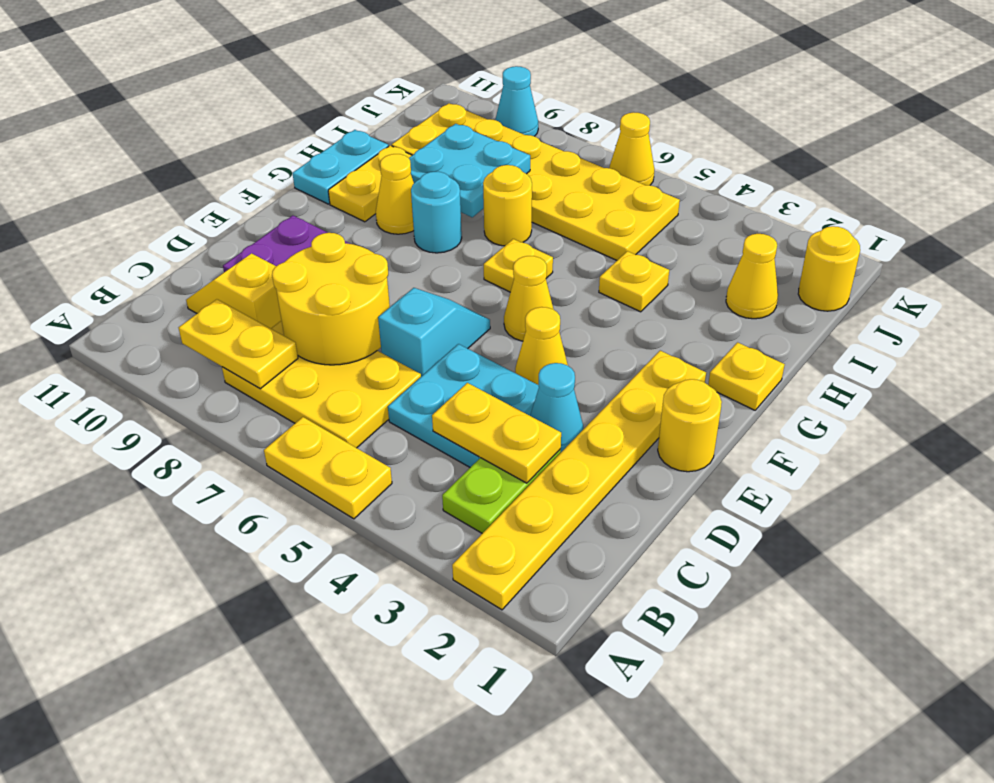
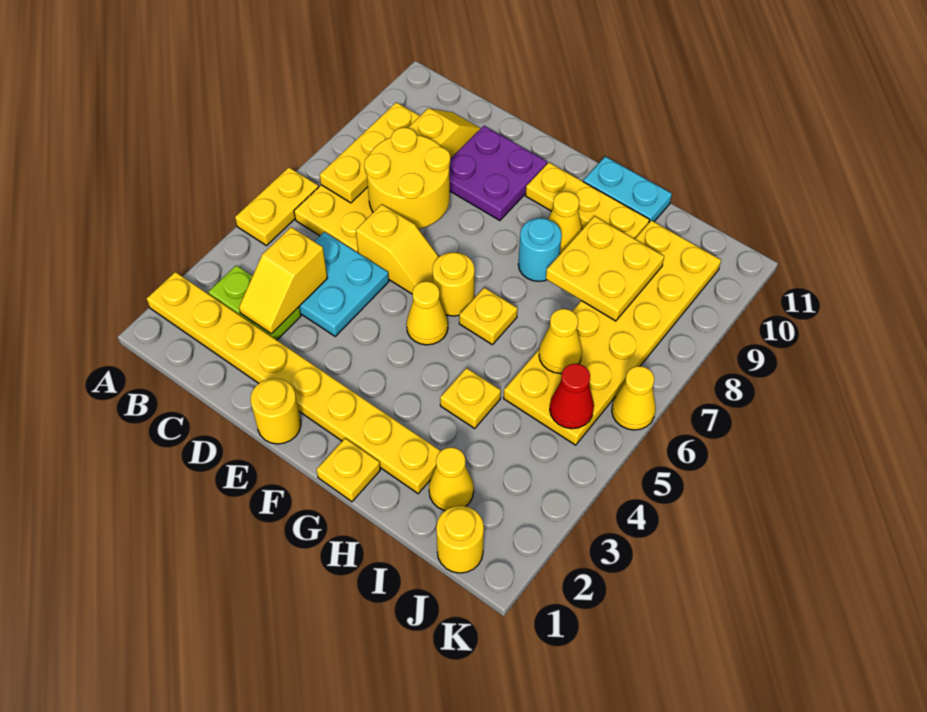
yellow 1x6 plate [452,351,706,610] -> yellow 1x8 plate [147,272,440,494]
yellow 1x2 plate [179,299,298,389] -> yellow 1x3 plate [320,102,419,203]
yellow 1x2 plate [432,383,561,483] -> yellow 1x2 slope [239,227,327,334]
cyan 1x1 cone [530,363,583,452] -> none
cyan 1x2 slope [378,288,490,376] -> yellow 1x2 slope [356,204,439,294]
yellow 1x1 cone [515,307,568,385] -> yellow 1x1 cone moved to [539,309,582,374]
yellow 1x2 plate [328,146,412,222] -> yellow 1x3 plate [526,163,649,239]
yellow 1x1 round brick [483,165,532,246] -> yellow 1x1 round brick moved to [432,252,475,316]
cyan 2x2 plate [409,124,530,217] -> yellow 2x2 plate [546,216,664,321]
none -> red 1x1 cone [550,364,594,429]
cyan 1x1 cone [495,66,538,136] -> none

